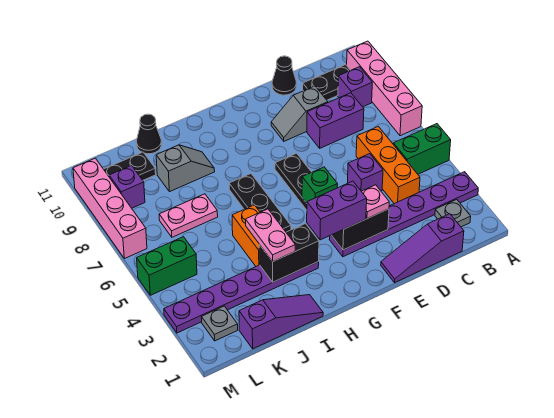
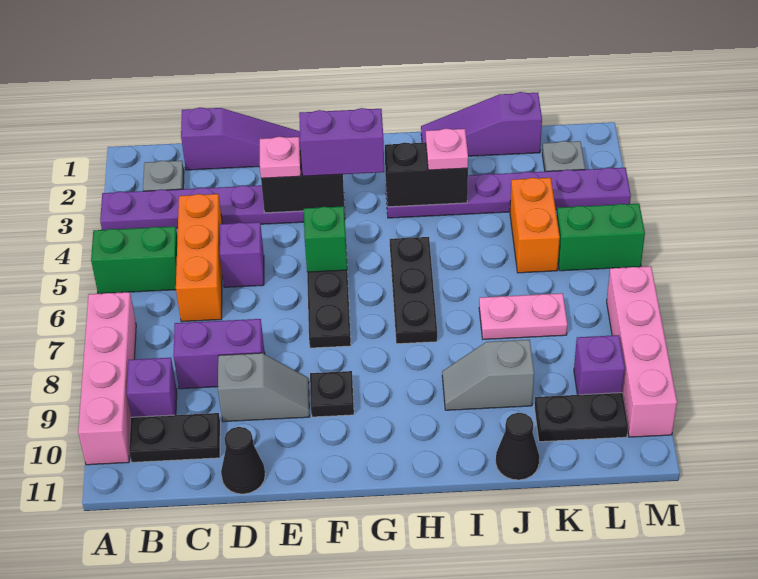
none -> black 1x1 plate [310,371,354,417]
pink 1x2 plate [246,209,295,262] -> pink 1x1 plate [426,129,468,170]
orange 1x2 brick [232,205,260,266] -> orange 1x2 brick moved to [510,178,560,273]

